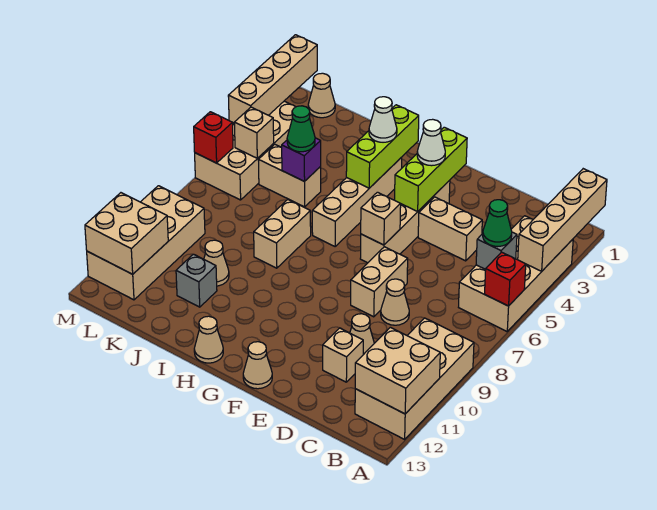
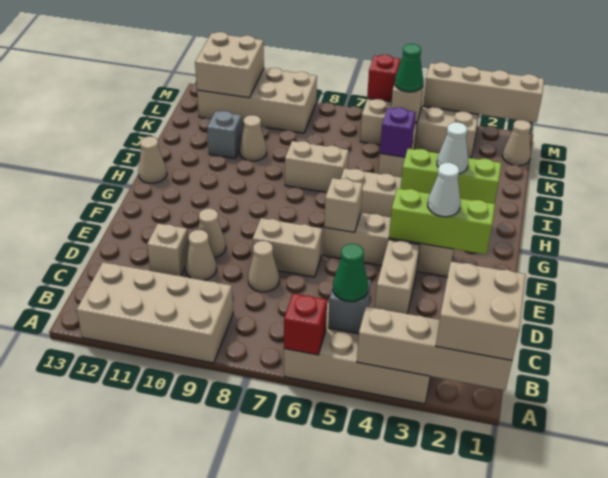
tan 2x2 brick [355,327,440,414] -> tan 2x2 brick moved to [436,261,526,360]
tan 1x1 cone [243,342,272,389] -> tan 1x1 cone moved to [198,209,226,258]
green 1x1 cone [287,106,315,152] -> green 1x1 cone moved to [395,44,423,92]

